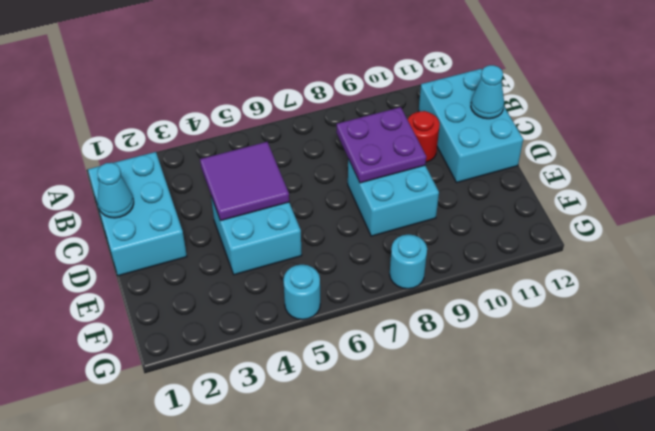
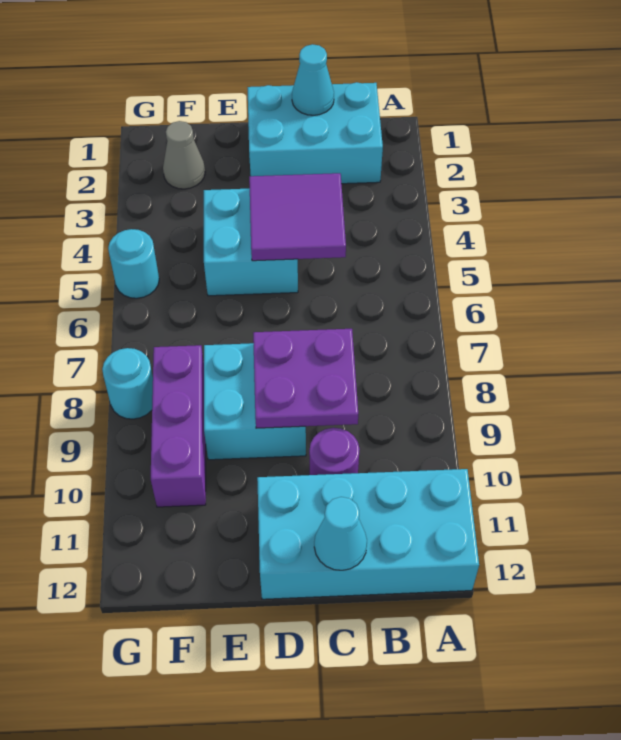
cyan 2x3 brick [419,69,523,183] -> cyan 2x4 brick [257,469,479,599]
red 1x1 round brick [407,111,440,162] -> purple 1x1 round brick [309,428,360,475]
none -> grey 1x1 cone [163,121,205,189]
none -> purple 1x3 brick [151,345,206,507]

